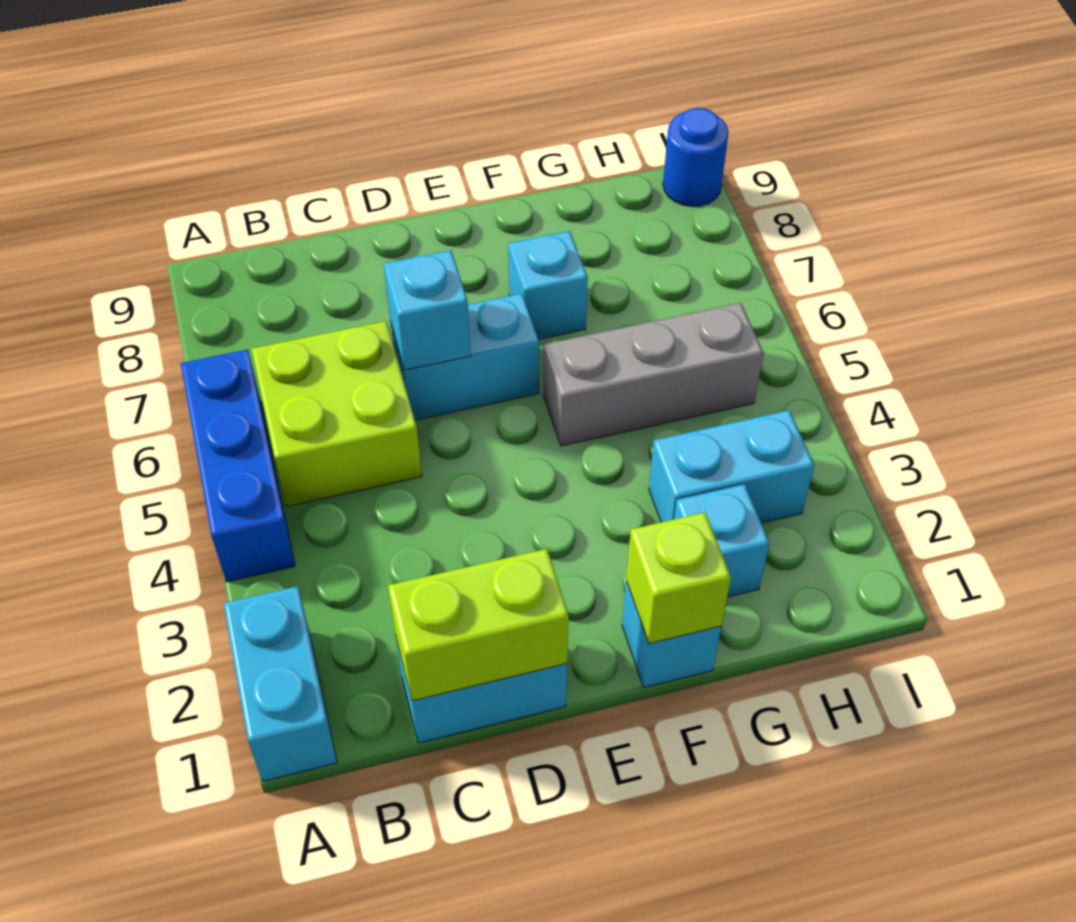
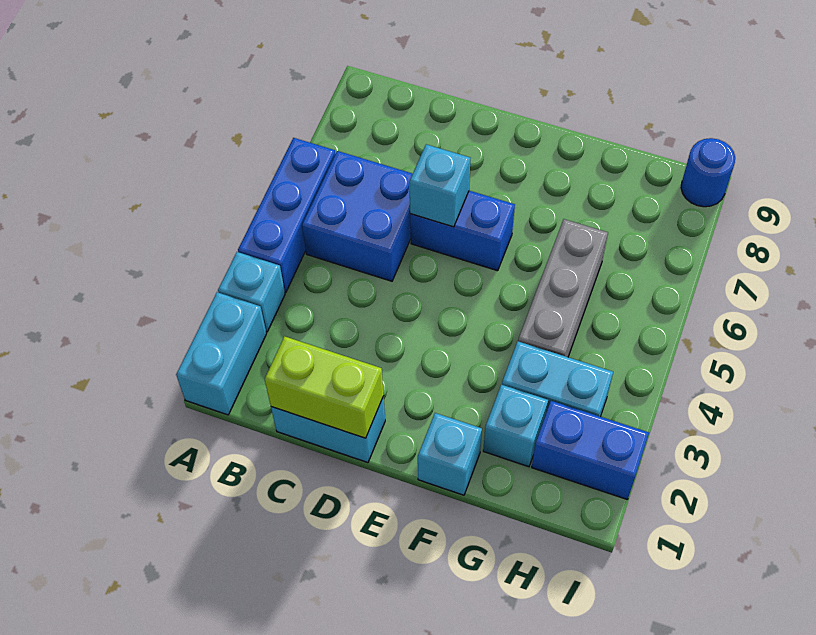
lime 2x2 brick [252,321,422,506] -> blue 2x2 brick [302,151,413,281]
cyan 1x2 brick [390,293,539,420] -> blue 1x2 brick [410,191,515,271]
lime 1x1 brick [626,512,731,643] -> none
grey 1x3 brick [543,303,764,446] -> grey 1x3 brick turned to [518,219,608,357]
cyan 1x1 brick [508,231,588,339] -> cyan 1x1 brick moved to [218,252,285,332]
none -> blue 1x2 brick [532,401,649,499]

